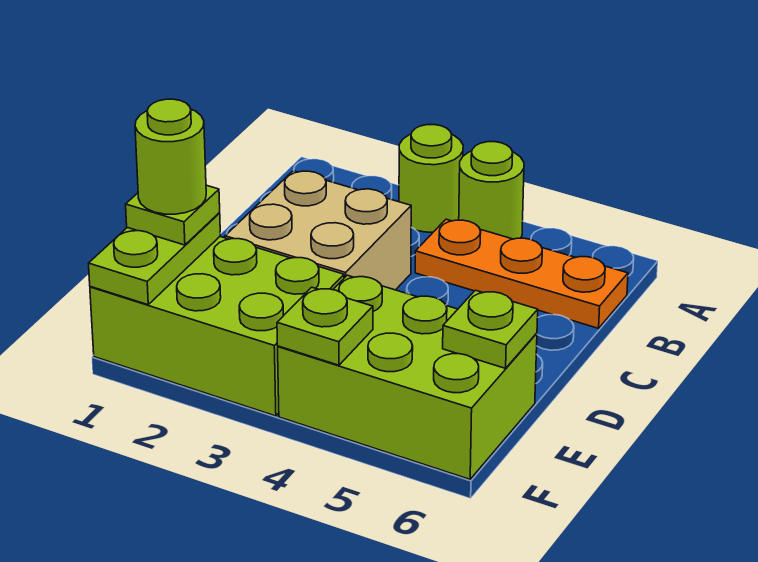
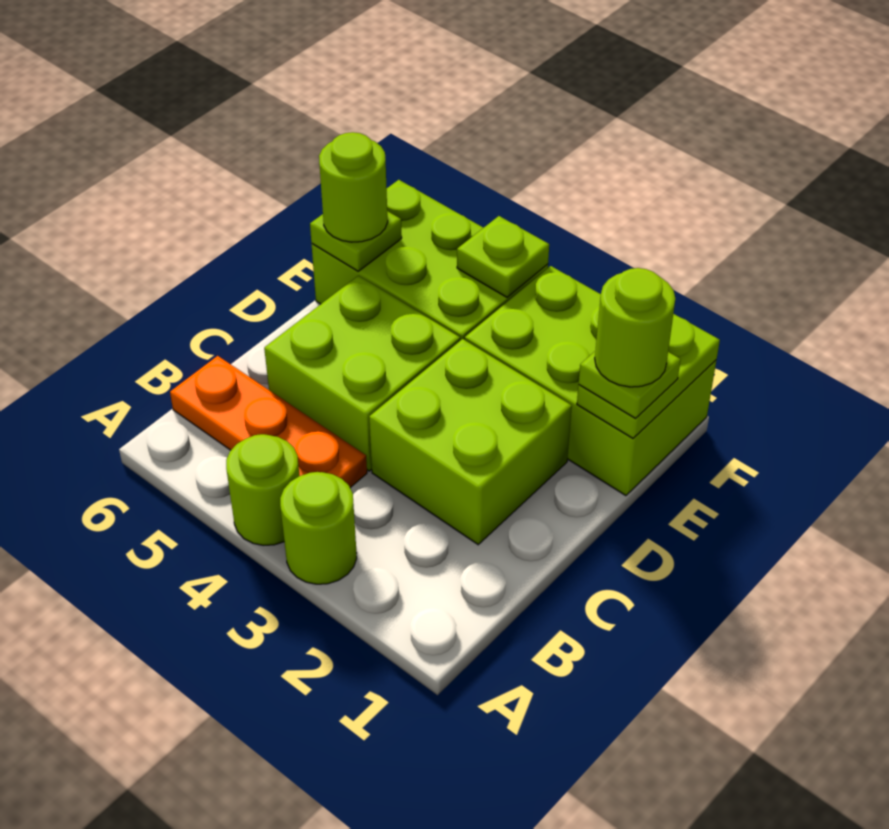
tan 2x2 brick [225,171,411,290] -> lime 2x2 brick [369,339,572,545]
none -> lime 2x2 brick [264,276,460,471]
none -> lime 1x1 round brick [319,132,388,242]

